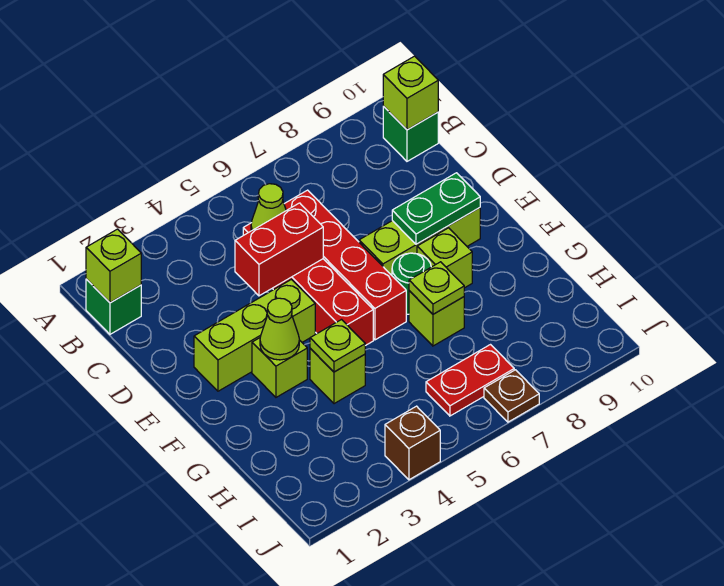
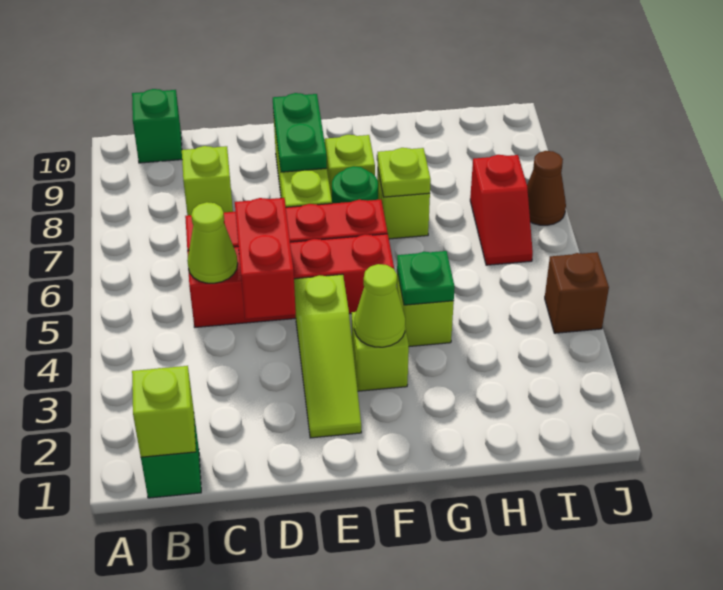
lime 1x1 brick [383,56,438,130] -> lime 1x1 brick moved to [182,146,233,215]
lime 1x3 brick [194,279,315,391] -> lime 1x3 slope [294,274,361,438]
lime 1x1 plate [310,320,365,372] -> green 1x1 plate [397,251,455,305]
red 1x2 plate [426,345,514,416] -> red 1x2 slope [470,155,533,265]
brown 1x1 plate [484,370,539,422] -> brown 1x1 cone [527,151,566,225]

